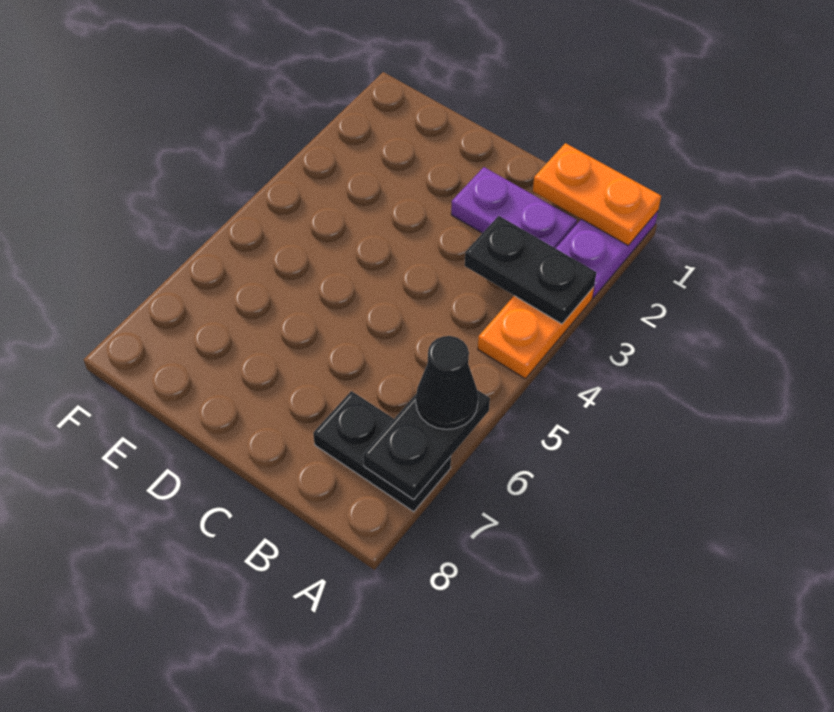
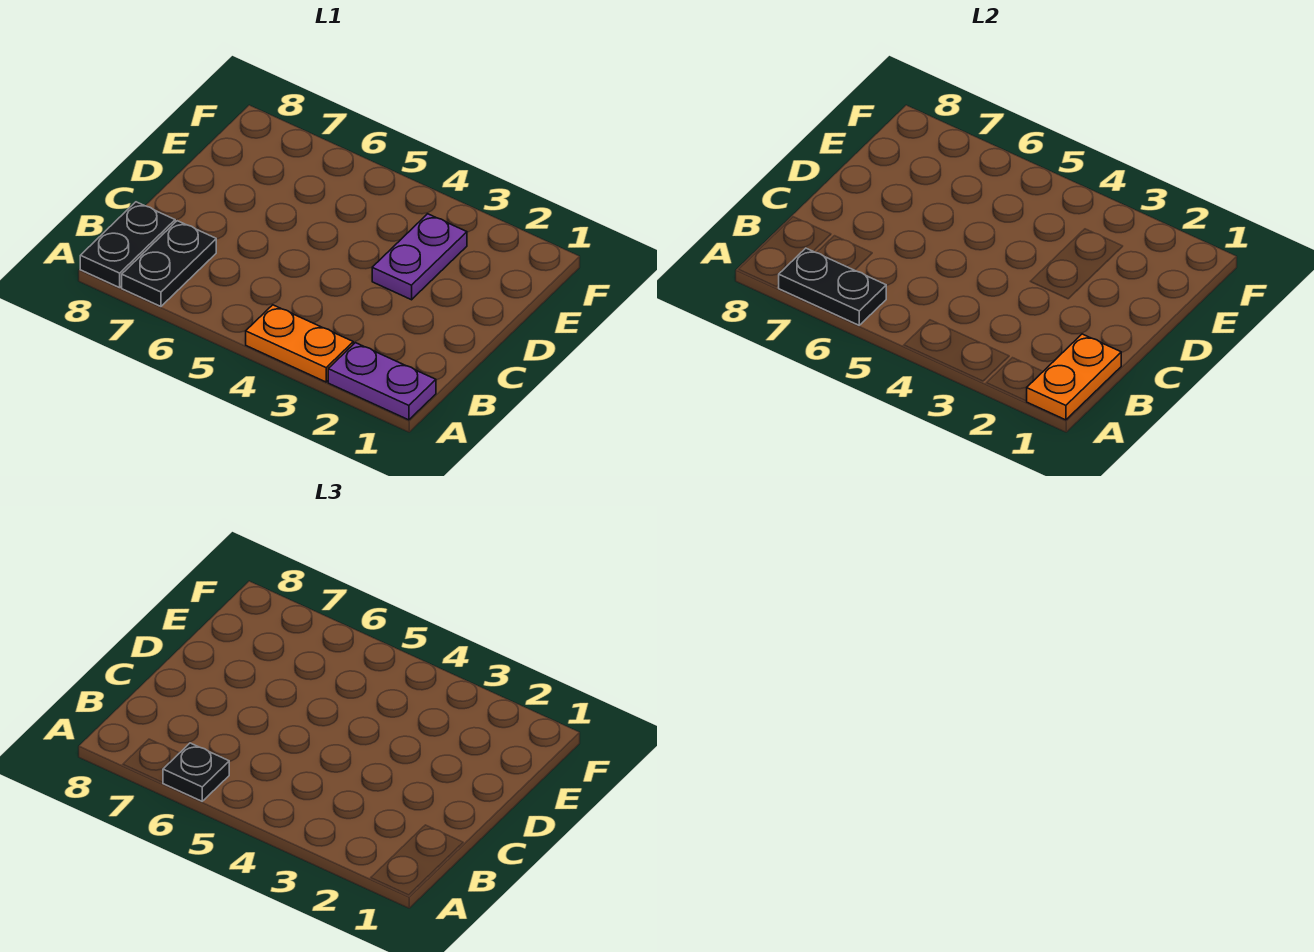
black 1x2 plate [465,216,596,324] -> black 1x2 plate moved to [80,202,175,288]
black 1x1 cone [416,336,478,430] -> black 1x1 plate [163,743,229,801]
purple 1x2 plate [451,167,577,248] -> purple 1x2 plate moved to [372,214,467,300]

